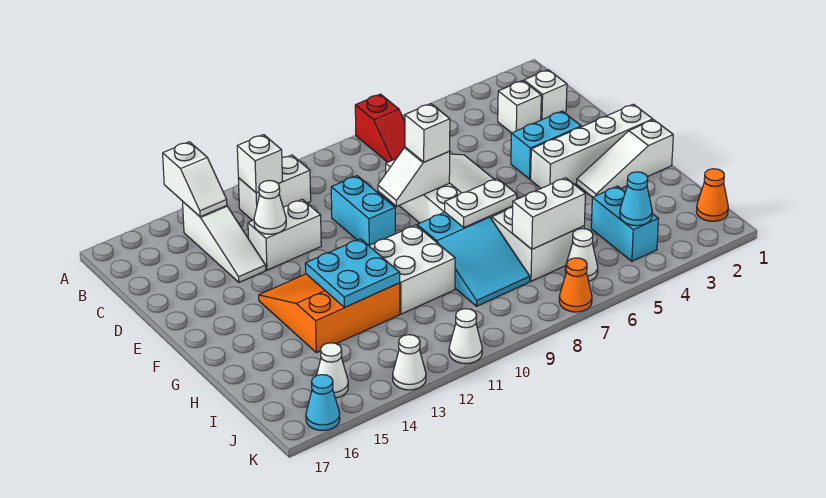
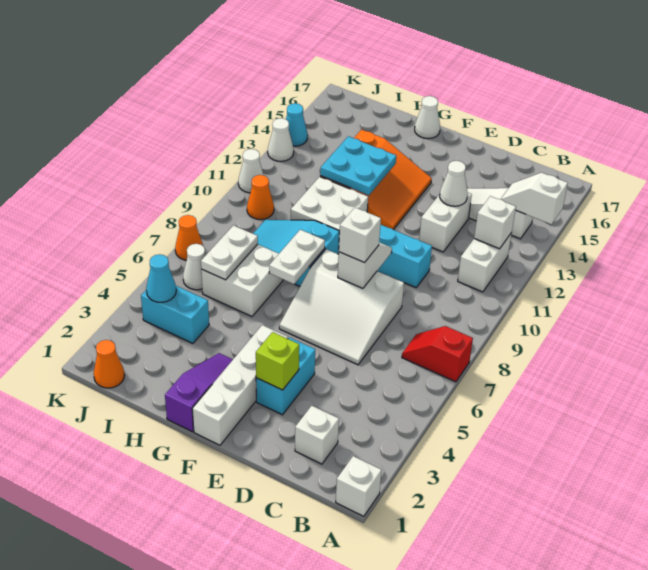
white 1x1 brick [498,81,541,133] -> white 1x1 brick moved to [336,456,382,516]
none -> lime 1x1 brick [256,332,299,390]
white 1x3 slope [577,120,673,197] -> purple 1x3 slope [165,353,233,432]
white 1x2 brick [512,178,586,249] -> white 1x2 plate [201,225,258,280]
none -> orange 1x1 cone [247,175,274,219]
white 1x1 cone [317,343,348,398] -> white 1x1 cone moved to [415,96,440,139]
cyan 1x1 cone [306,375,340,431] -> cyan 1x1 cone moved to [286,103,308,146]

